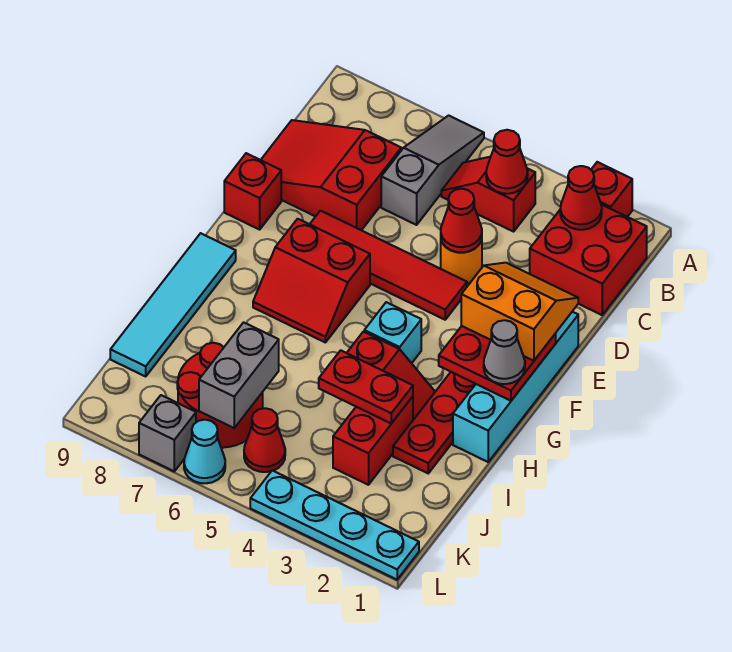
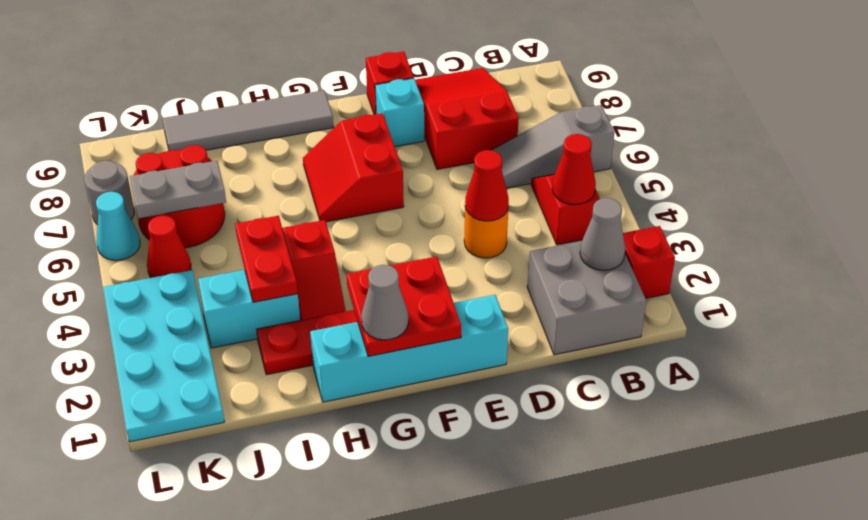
grey 1x3 slope [381,116,484,225] -> grey 1x3 slope turned to [492,105,615,188]
red 2x2 brick [530,204,647,315] -> grey 2x2 brick [527,241,646,355]
red 1x1 cone [560,166,602,230] -> grey 1x1 cone [580,198,625,270]
orange 2x2 slope [461,263,578,361] -> none
red 1x4 tile [310,211,467,320] -> none
cyan 1x1 brick [364,302,421,363] -> cyan 1x1 brick moved to [375,78,424,147]
cyan 1x4 tile [110,233,236,376] -> grey 1x4 tile [162,90,334,151]
red 1x2 brick [333,396,413,485] -> cyan 1x2 brick [198,270,300,348]
grey 1x2 brick [199,322,279,428] -> grey 1x2 plate [130,161,226,219]
cyan 1x4 plate [250,470,419,580] -> cyan 2x4 plate [103,270,224,442]
grey 1x1 brick [139,395,196,471] -> grey 1x1 round brick [84,161,134,225]

